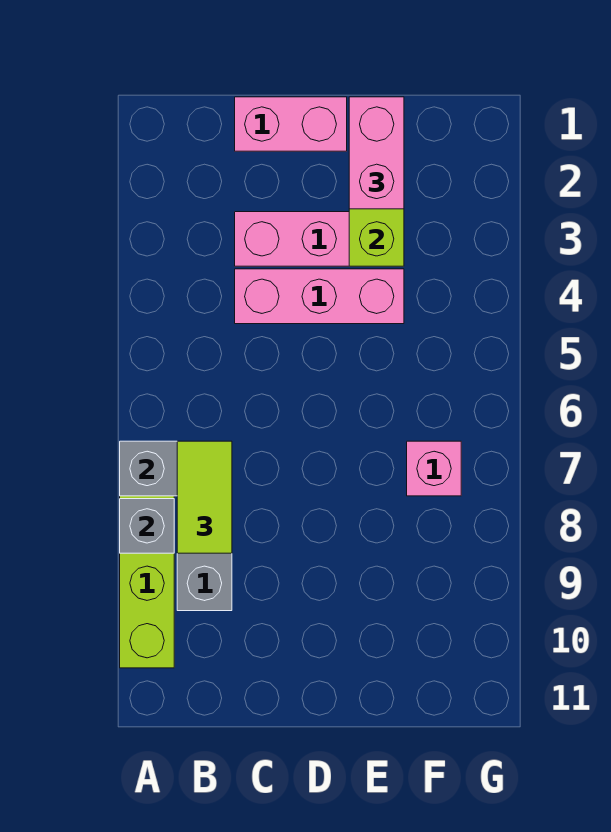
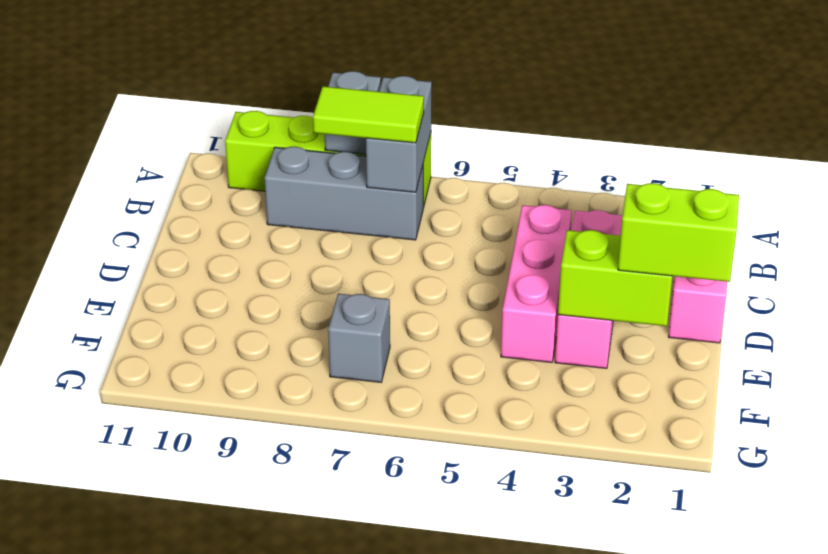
pink 1x2 brick [349,97,404,209] -> lime 1x2 brick [618,183,739,282]
pink 1x1 brick [407,441,461,496] -> grey 1x1 brick [328,294,390,382]

